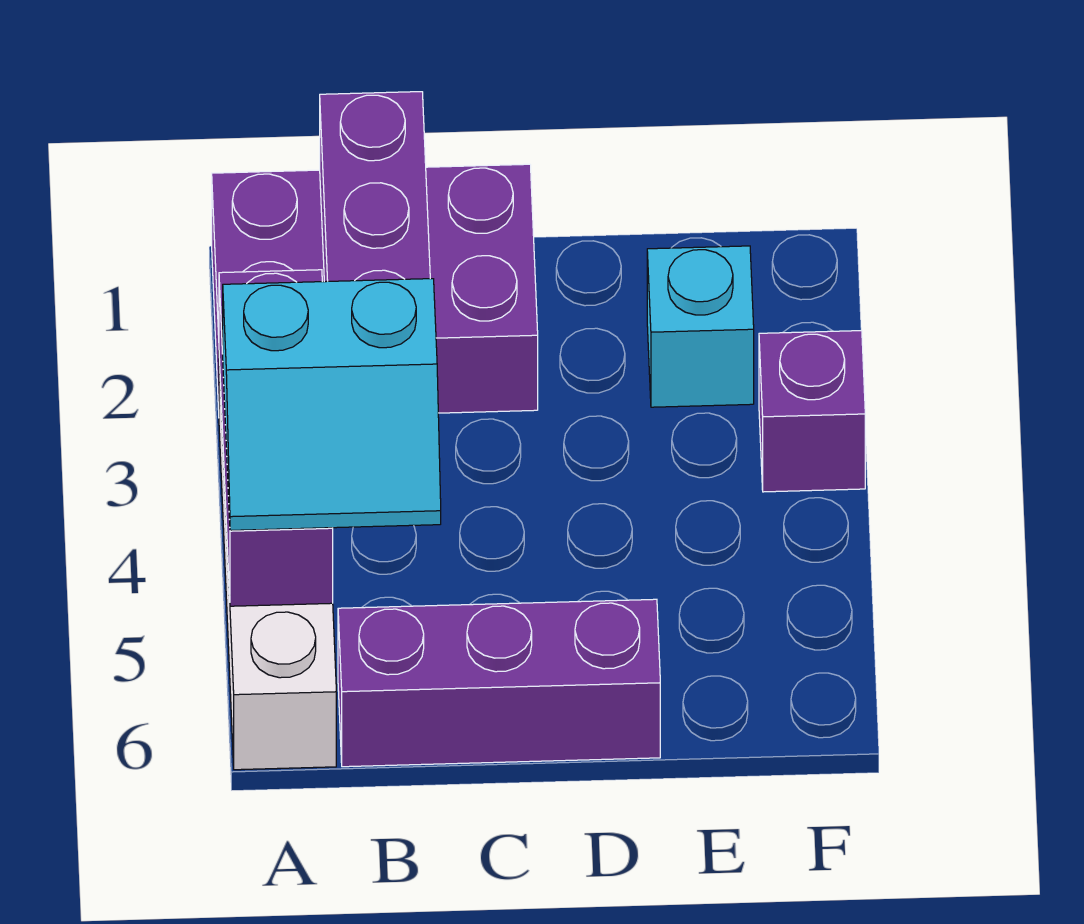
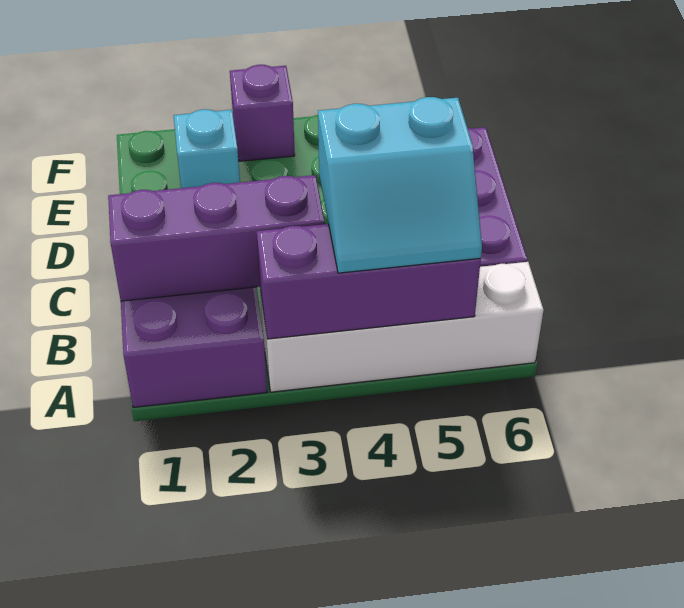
cyan 2x2 slope [223,279,441,530] -> cyan 2x2 slope turned to [318,97,482,273]

